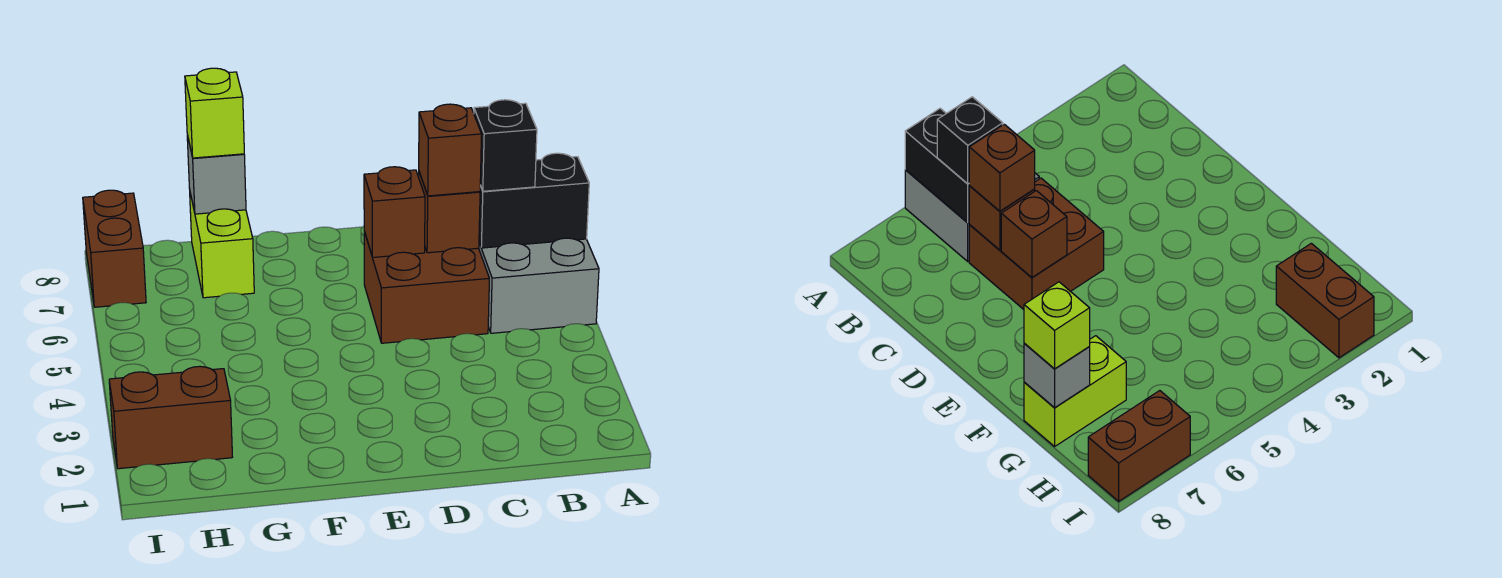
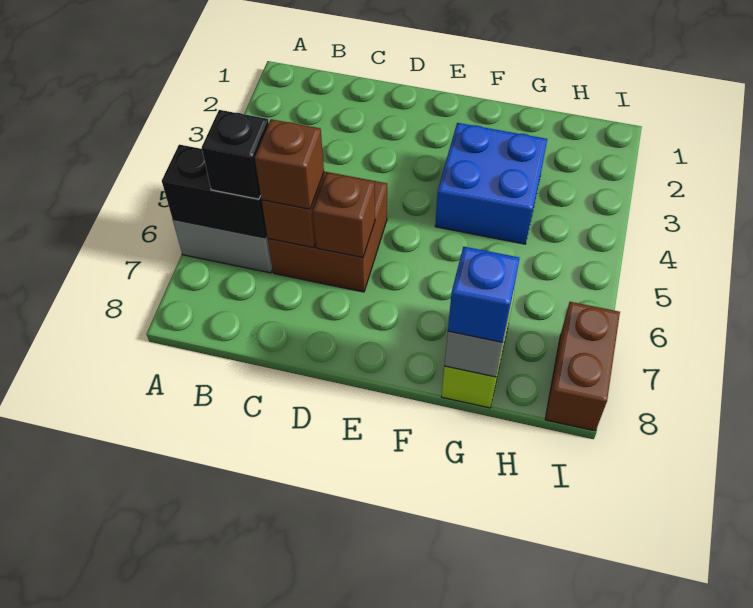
none -> blue 2x2 brick [435,123,547,244]
lime 1x1 brick [185,68,244,158] -> blue 1x1 brick [448,247,519,342]
brown 1x2 brick [109,366,232,469] -> none

